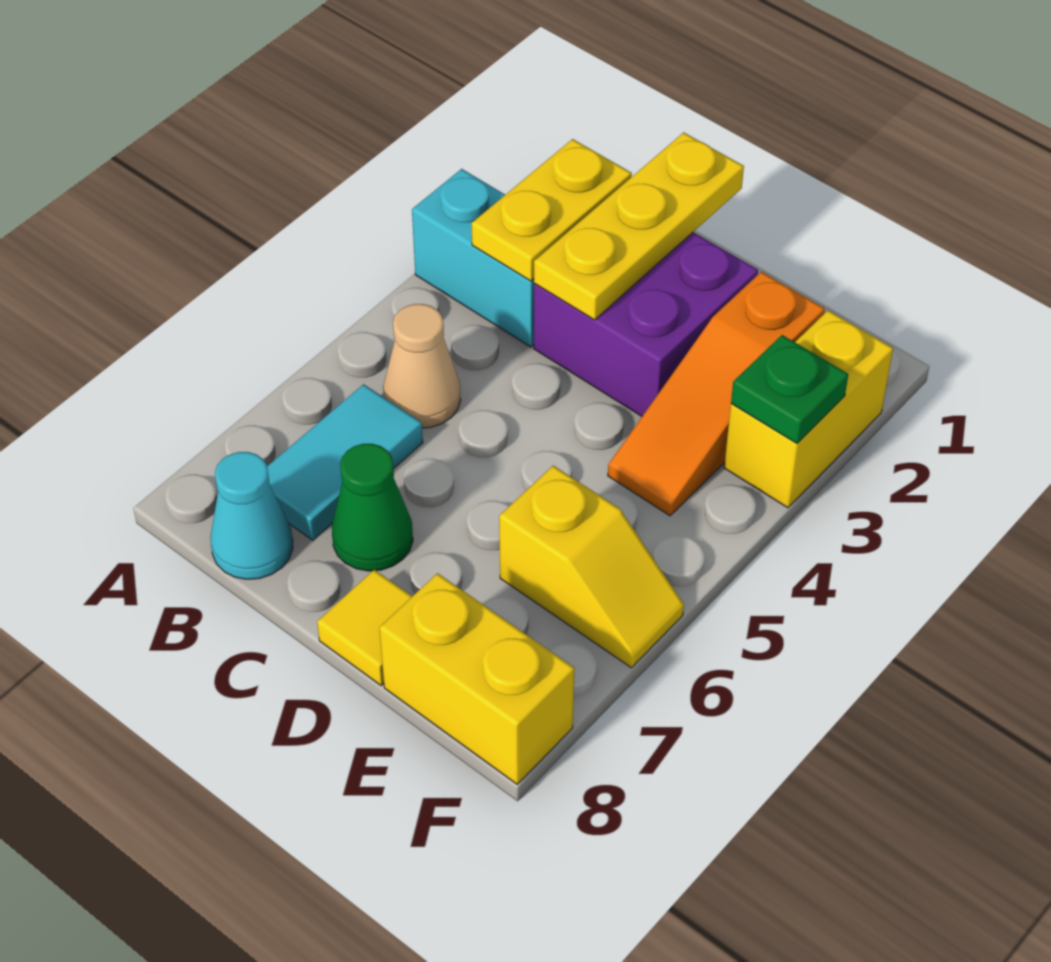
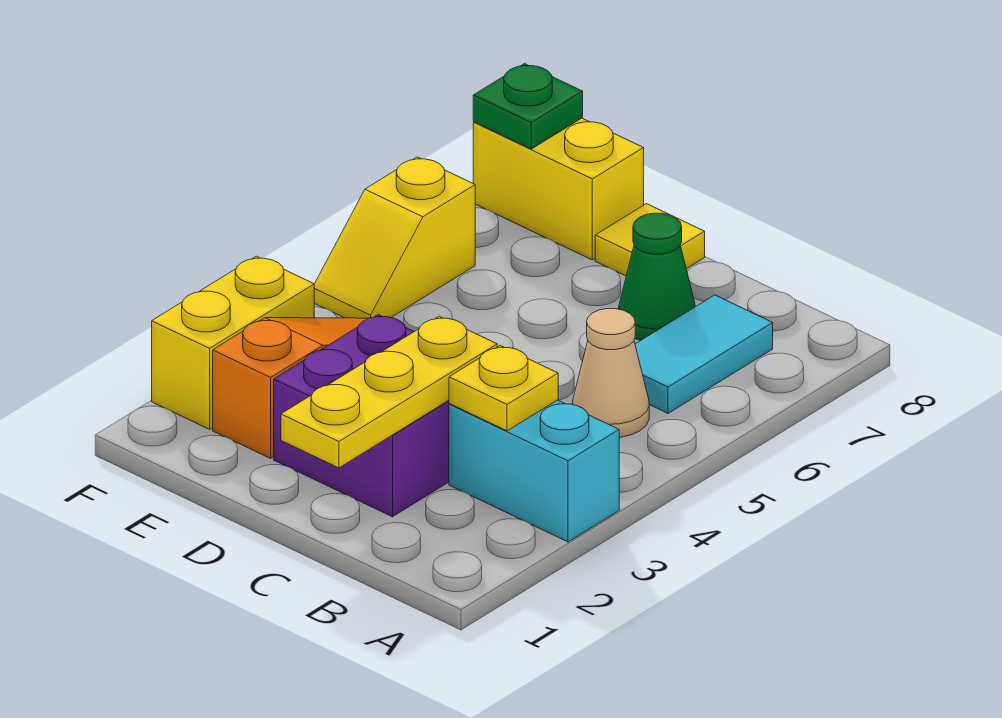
yellow 1x2 plate [472,139,632,281] -> yellow 1x1 plate [449,346,558,431]
cyan 1x1 cone [211,452,293,579] -> none
yellow 1x2 slope [499,466,684,668] -> yellow 1x2 slope turned to [314,157,475,318]
green 1x1 plate [731,335,848,443] -> green 1x1 plate moved to [473,64,583,149]

